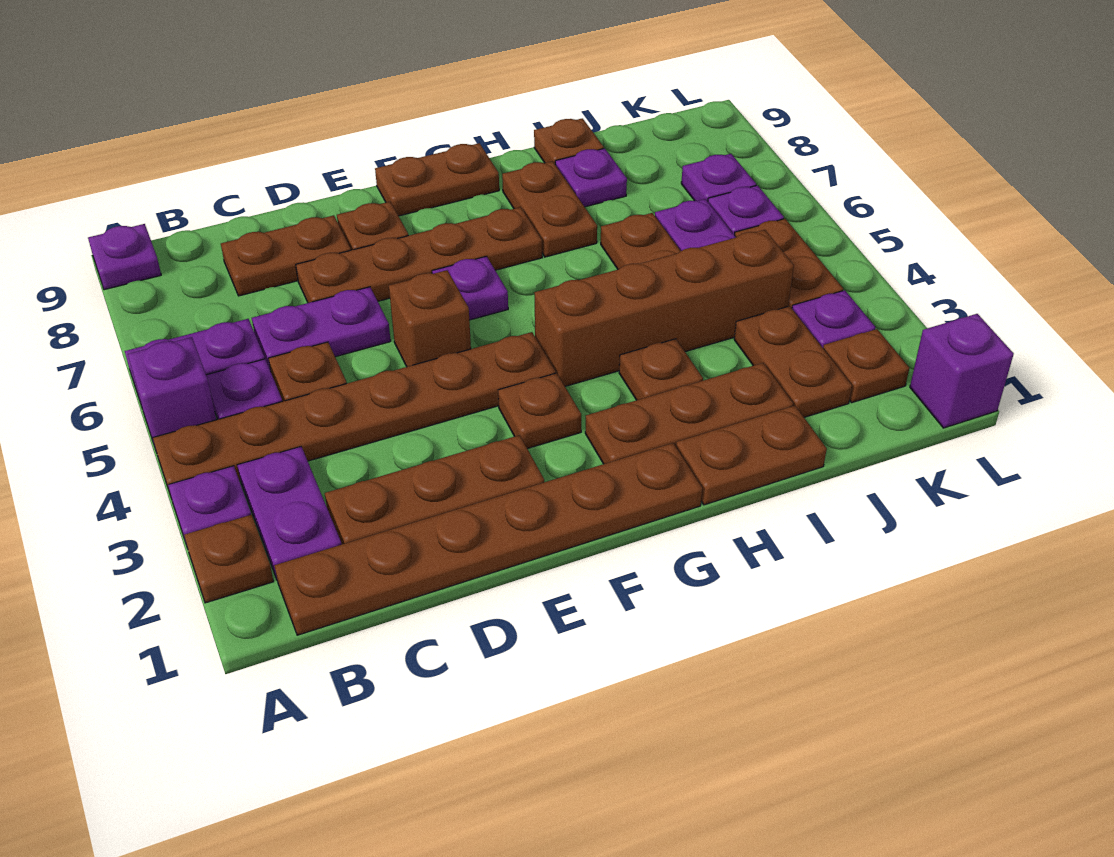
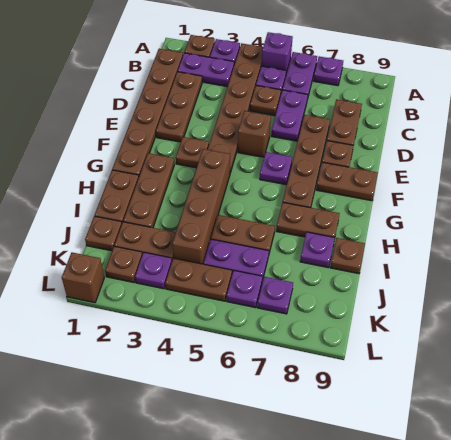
purple 1x1 plate [88,224,161,290] -> purple 1x1 plate moved to [313,56,343,86]
brown 1x2 plate [375,143,499,216] -> brown 1x2 plate turned to [316,162,378,201]
brown 1x1 plate [619,339,703,400] -> brown 1x1 plate moved to [85,216,122,251]
purple 1x1 brick [910,314,1014,428] -> brown 1x1 brick [62,252,104,303]

